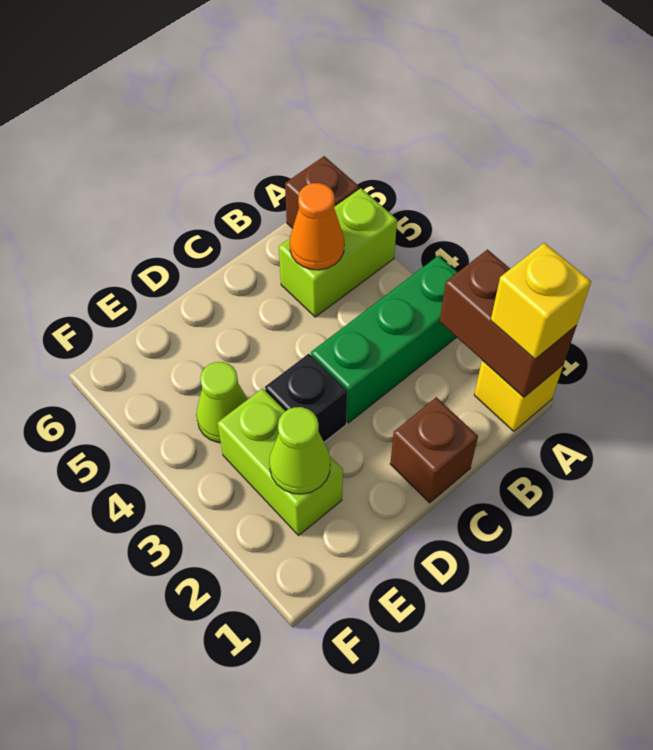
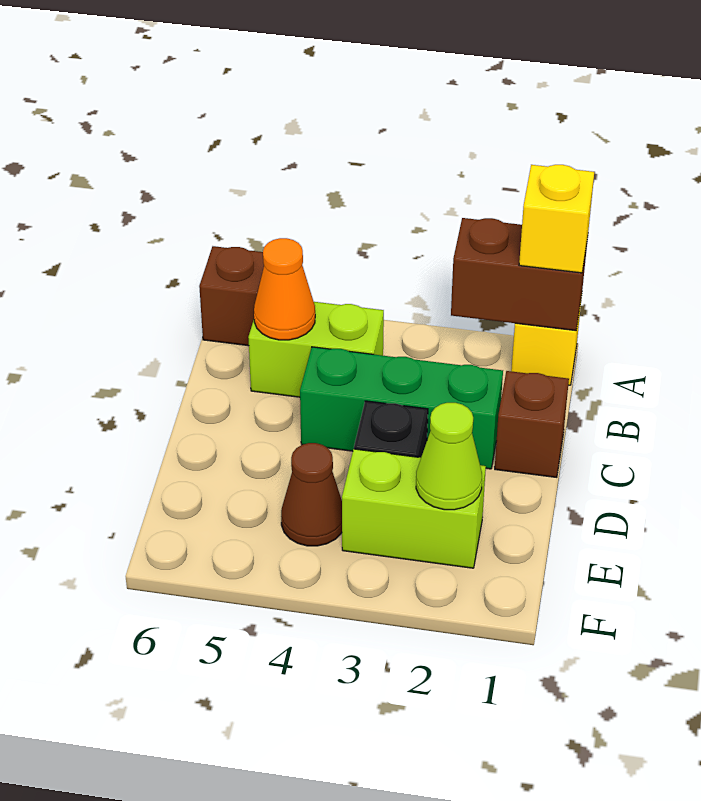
green 1x3 brick [311,256,457,423] -> green 1x3 brick turned to [300,347,503,469]
lime 1x2 brick [279,188,397,317] -> lime 1x2 brick turned to [248,302,384,397]
lime 1x1 cone [196,362,248,443] -> brown 1x1 cone [281,443,342,546]

